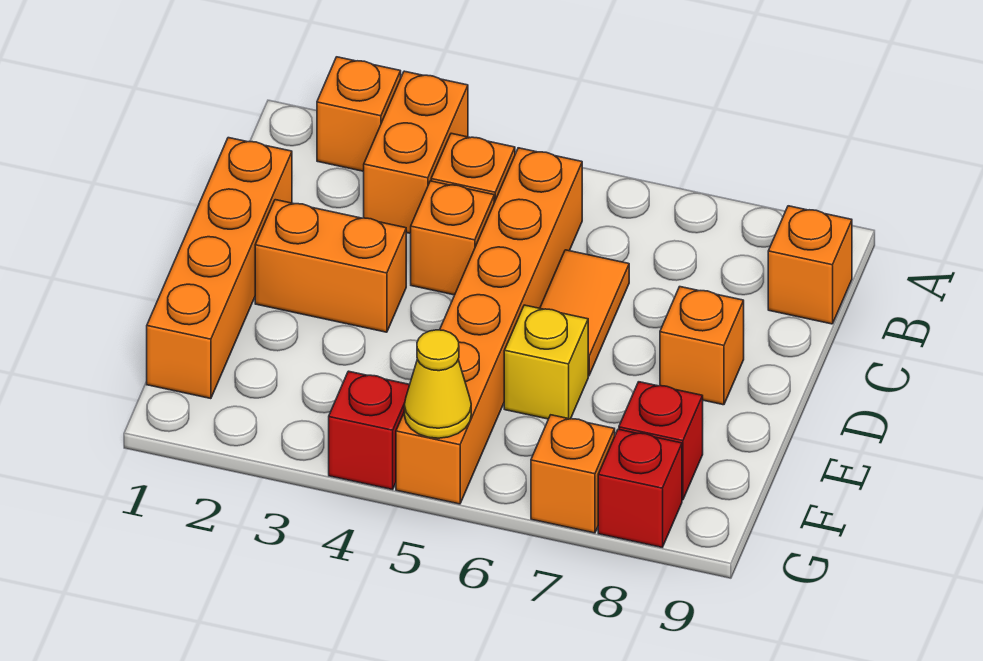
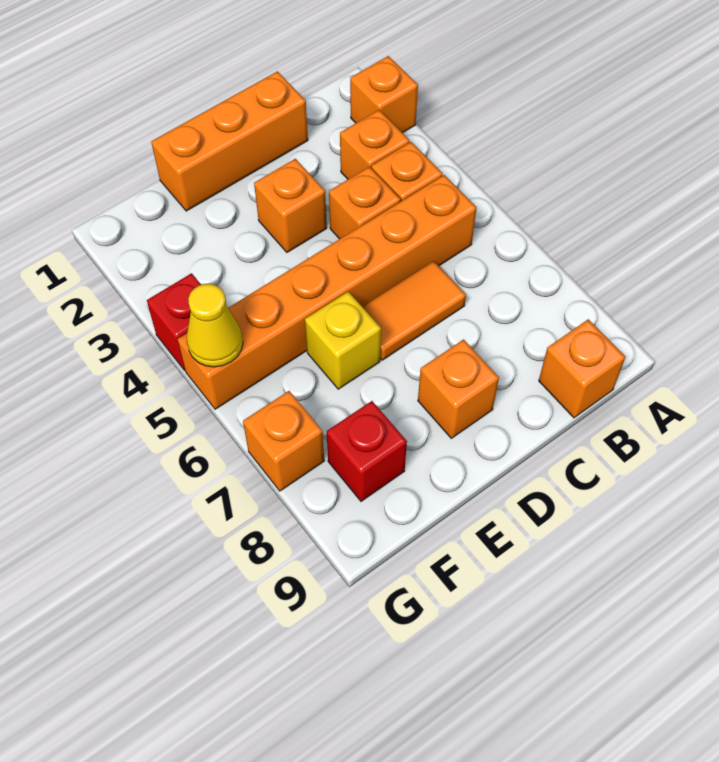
orange 1x2 brick [364,71,468,233] -> orange 1x1 brick [340,110,410,179]
orange 1x4 brick [147,138,292,399] -> orange 1x3 brick [151,71,308,211]
orange 1x2 brick [255,200,406,332] -> orange 1x1 brick [254,159,327,252]
red 1x1 brick [598,429,682,547] -> none

